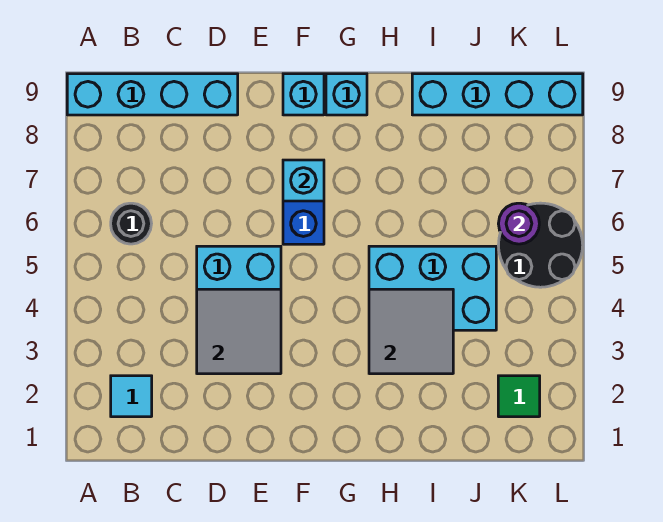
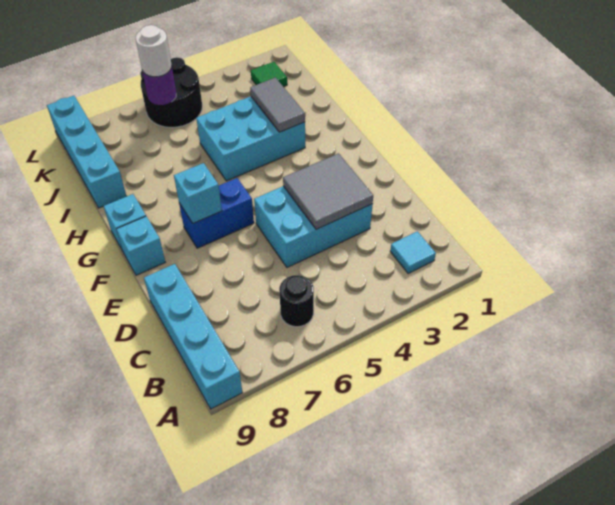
grey 2x2 tile [369,289,453,374] -> grey 1x2 tile [250,78,305,132]
cyan 2x3 brick [369,246,496,330] -> cyan 2x3 brick turned to [196,97,305,181]
none -> white 1x1 round brick [136,25,172,77]

